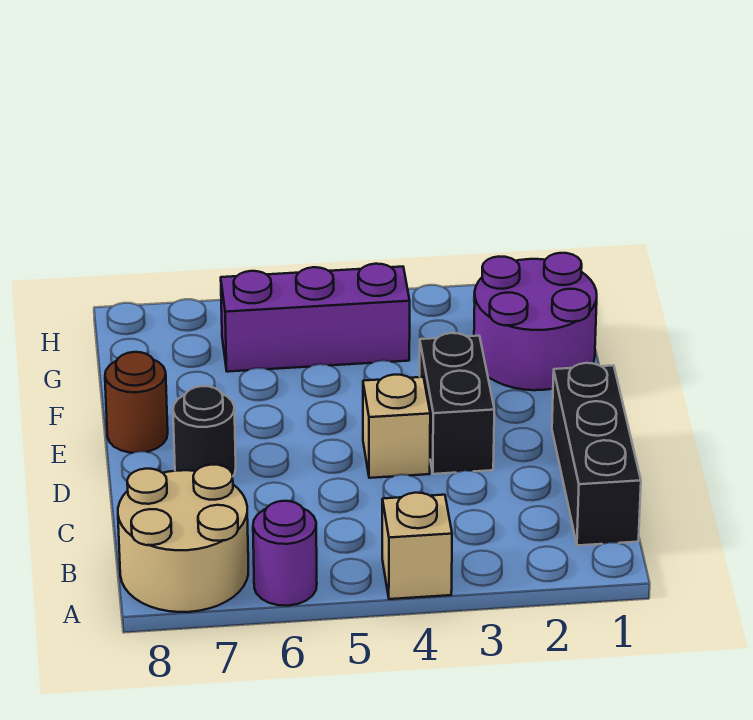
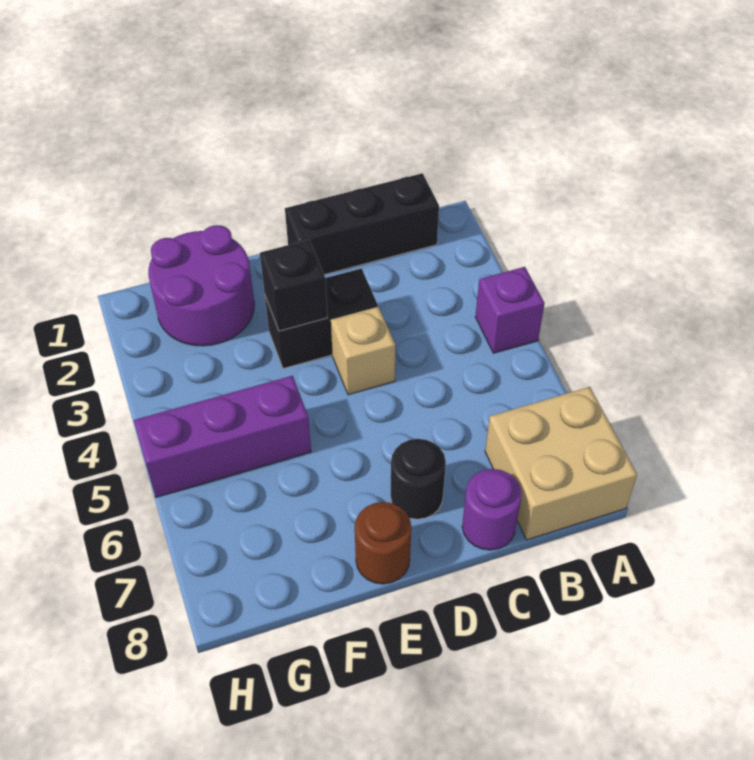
tan 1x1 brick [382,493,452,599] -> purple 1x1 brick [475,267,545,353]
purple 1x1 round brick [253,501,317,606] -> purple 1x1 round brick moved to [462,469,522,550]
tan 2x2 round brick [118,465,248,612] -> tan 2x2 brick [485,387,637,540]
none -> black 1x1 brick [260,240,327,331]
purple 1x3 brick [221,264,410,372] -> purple 1x3 brick turned to [134,376,311,497]

